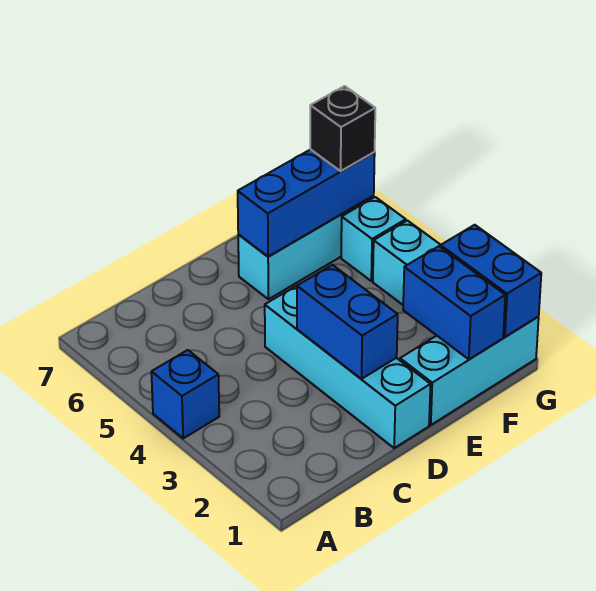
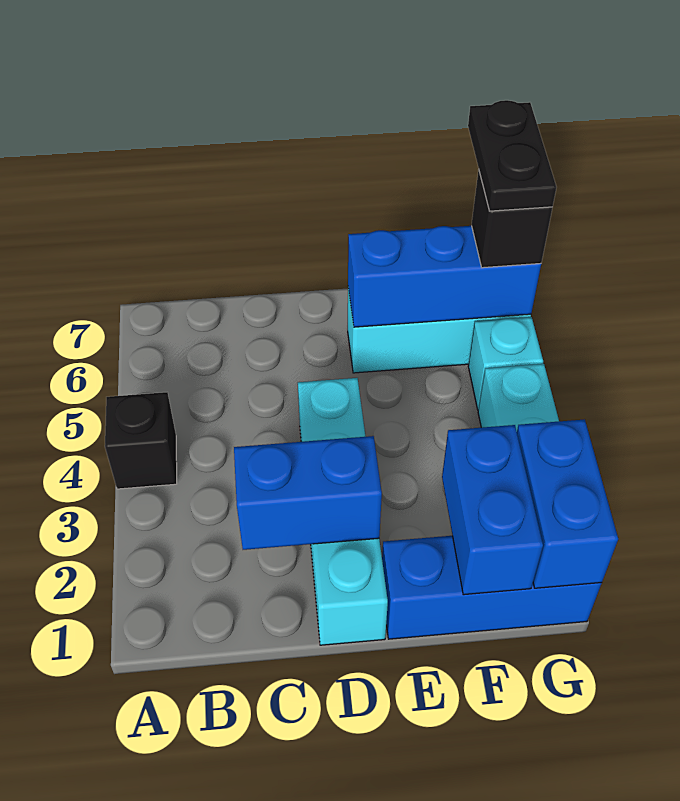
blue 1x1 brick [151,350,219,438] -> black 1x1 brick [105,392,177,489]
blue 1x2 brick [297,265,398,379] -> blue 1x2 brick turned to [234,436,382,550]
cyan 1x3 brick [400,316,539,425] -> blue 1x3 brick [382,536,602,639]
none -> black 1x2 plate [468,100,556,211]

